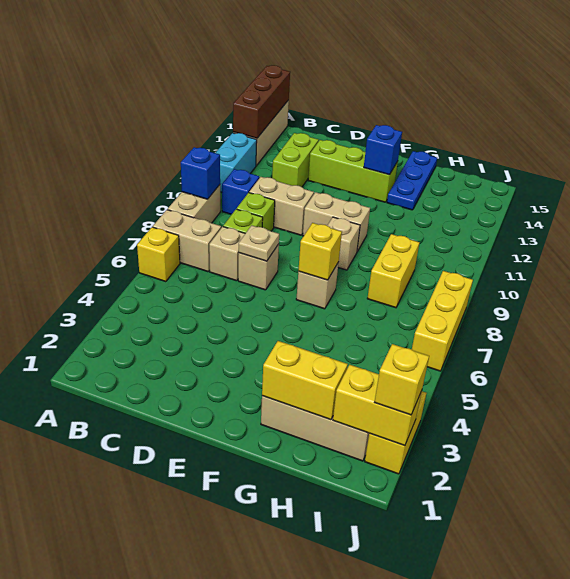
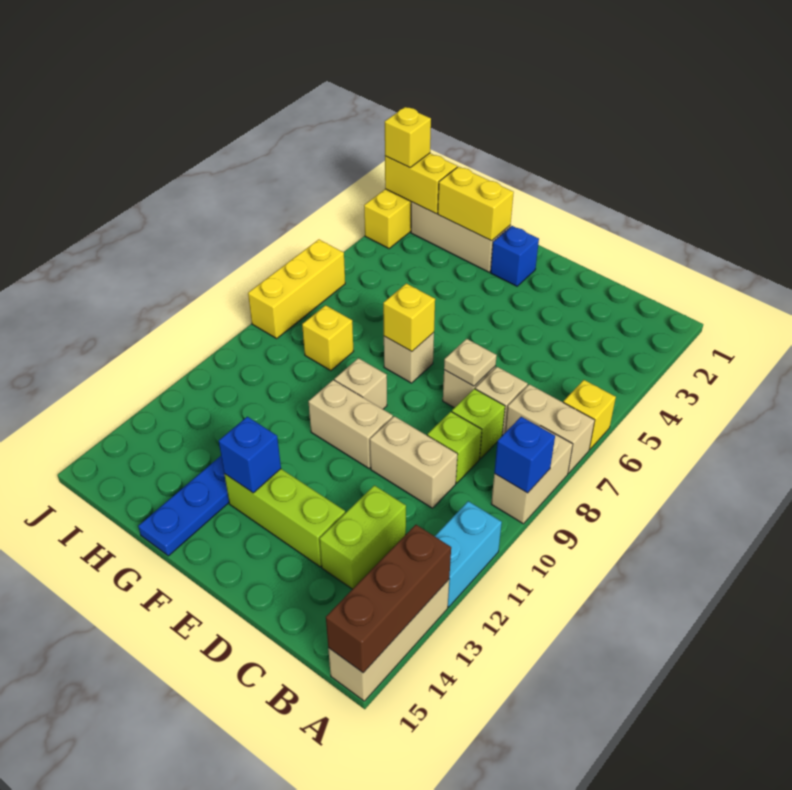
blue 1x1 brick [222,169,259,215] -> blue 1x1 brick moved to [491,226,539,286]
yellow 1x2 brick [367,234,420,308] -> yellow 1x1 brick [302,305,354,371]

